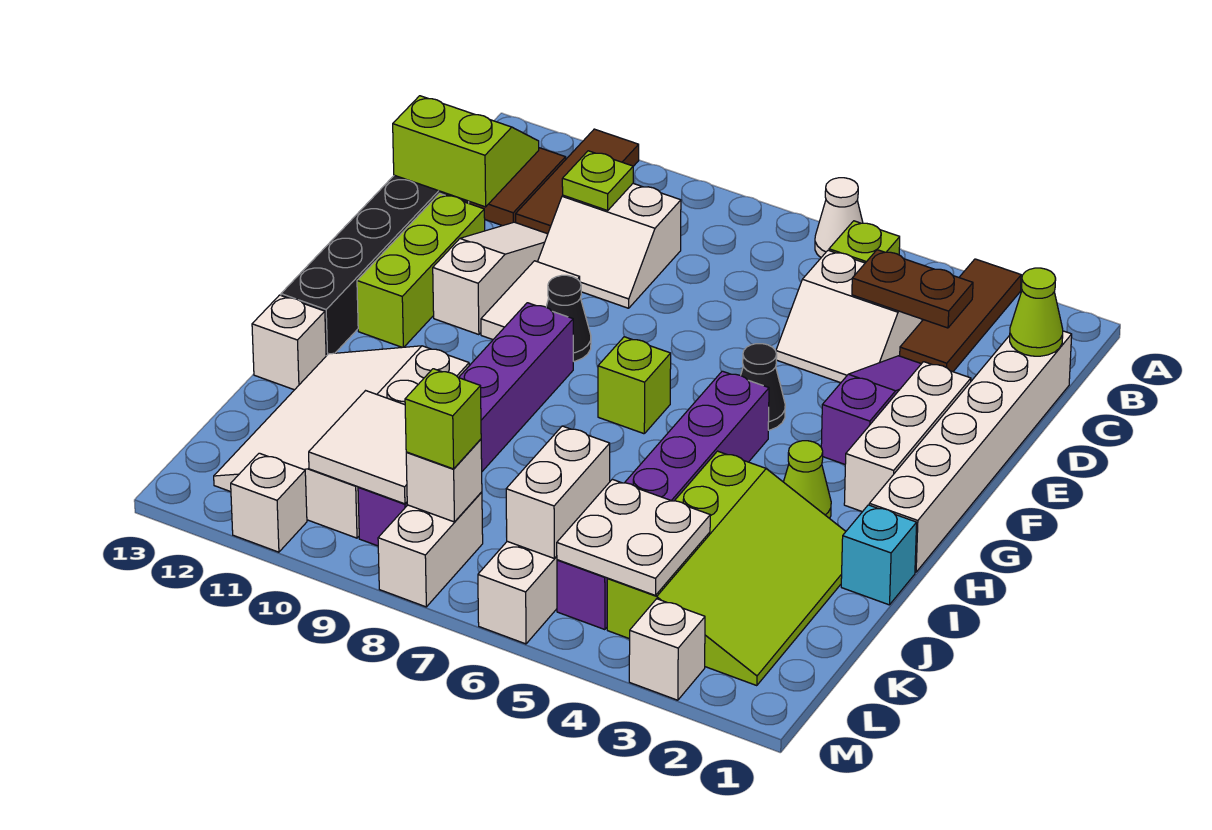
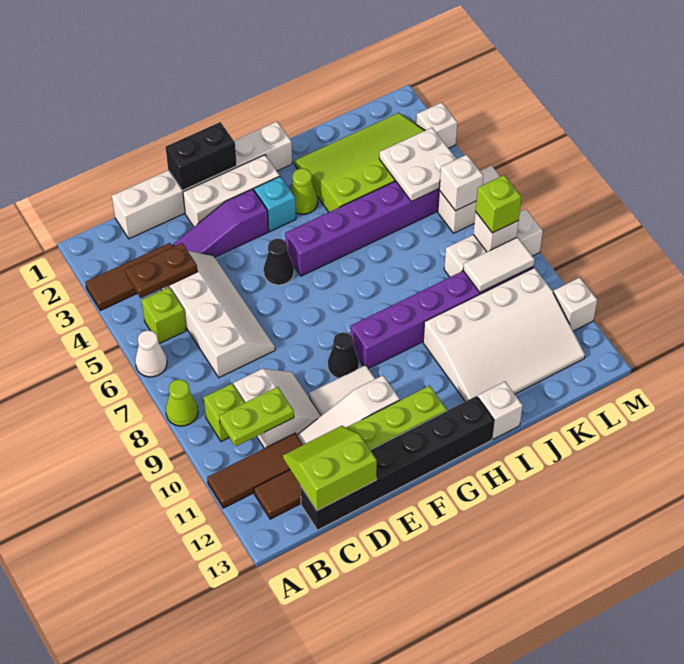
lime 1x1 cone [1010,268,1063,356] -> lime 1x1 cone moved to [166,379,198,426]
brown 1x2 plate [852,250,973,328] -> brown 1x2 plate turned to [125,243,197,298]
white 2x2 slope [776,250,922,383] -> white 2x4 slope [161,251,275,378]
lime 1x1 plate [562,151,633,210] -> lime 1x2 plate [219,387,294,447]
lime 2x2 slope [393,96,539,207] -> lime 2x2 slope turned to [283,426,377,510]
none -> black 1x2 brick [166,122,237,191]
lime 1x1 brick [598,337,671,434] -> lime 1x1 brick moved to [204,383,245,442]
cyan 1x1 brick [841,505,917,605] -> cyan 1x1 brick moved to [254,177,296,231]
white 1x2 brick [506,426,610,559] -> white 1x1 brick [439,155,483,211]
white 2x2 tile [309,391,407,504] -> white 1x2 tile [463,237,535,292]
white 1x2 brick [378,492,483,607] -> white 1x3 brick [444,209,543,277]

